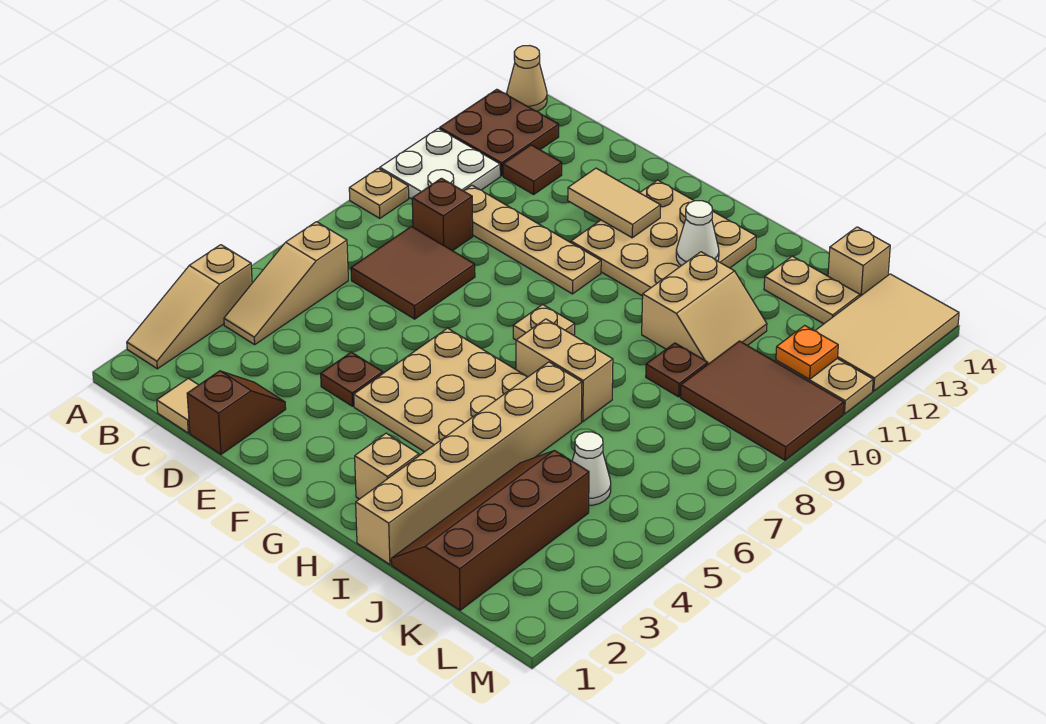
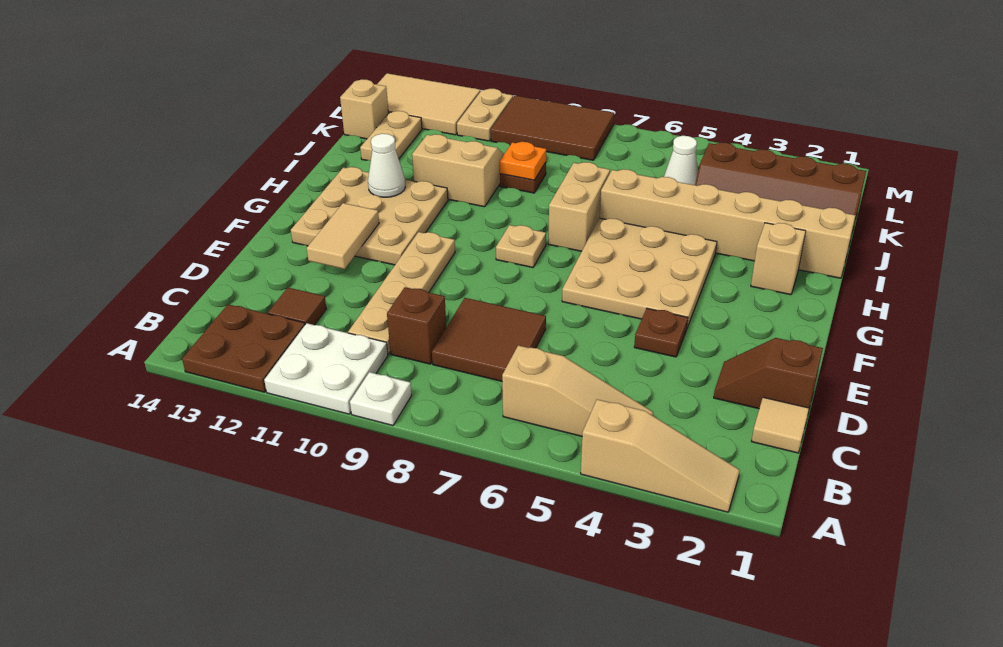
tan 1x1 plate [349,168,409,218] -> white 1x1 plate [350,372,412,426]
tan 1x1 cone [507,46,547,111] -> none
brown 2x3 tile [680,341,844,460] -> brown 2x3 tile turned to [491,96,614,160]
orange 1x1 plate [776,325,838,379] -> orange 1x1 plate moved to [500,142,546,180]

